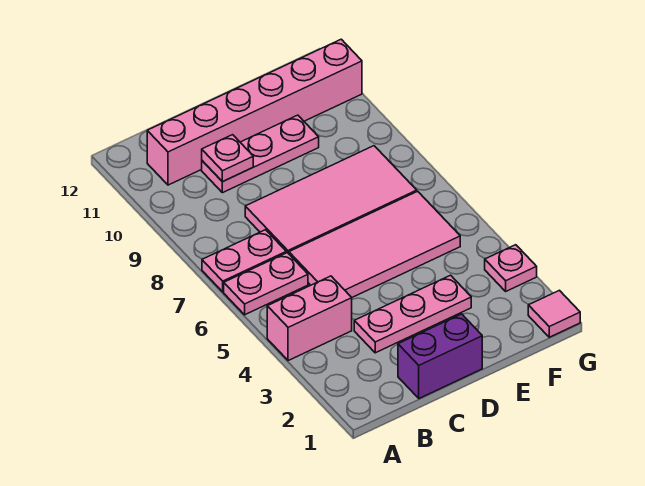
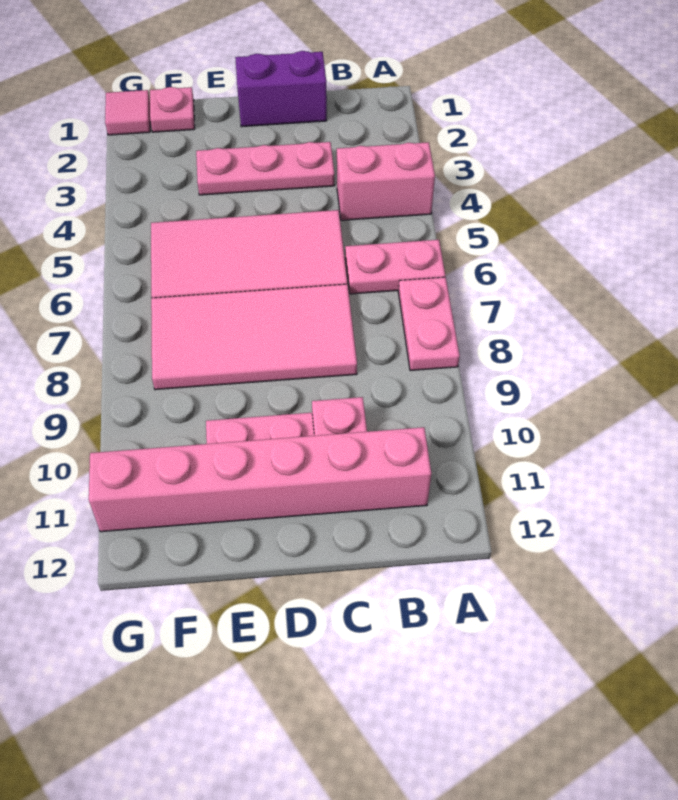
pink 1x2 plate [202,230,286,292] -> pink 1x2 plate turned to [398,277,460,371]
pink 1x1 plate [485,245,537,291] -> pink 1x1 plate moved to [150,87,195,132]

